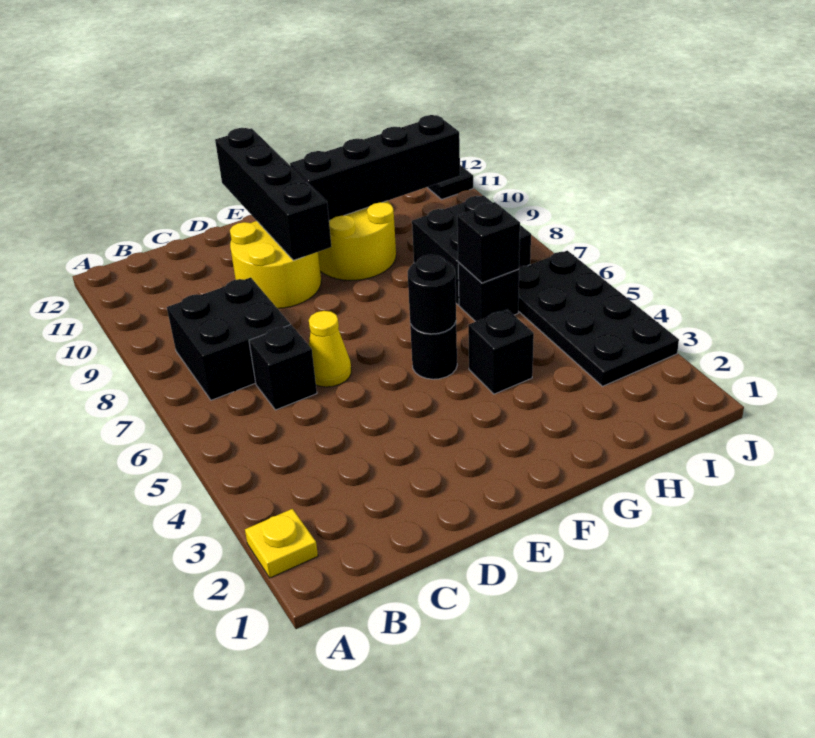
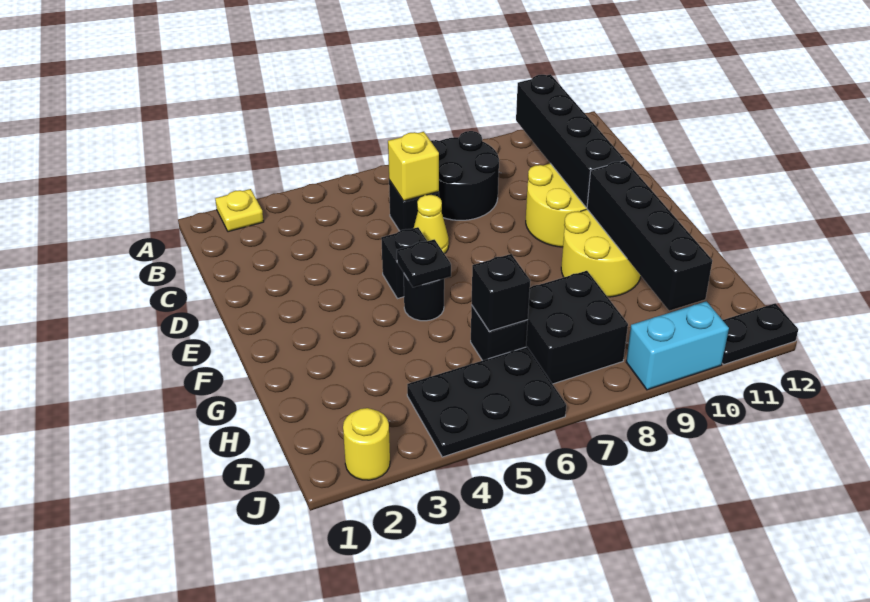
black 2x2 brick [167,277,290,400] -> black 2x2 round brick [431,131,499,220]
none -> yellow 1x1 brick [388,132,439,201]
black 1x4 brick [215,128,332,260] -> black 1x4 brick turned to [516,74,625,208]
black 1x1 round brick [408,255,456,334] -> black 1x1 plate [397,239,451,287]
black 1x1 brick [468,309,534,394] -> black 1x1 brick moved to [381,227,427,299]
black 2x4 plate [518,251,679,386] -> black 2x3 plate [407,347,566,457]
none -> yellow 1x1 round brick [343,408,390,480]
none -> cyan 1x2 brick [626,301,729,390]

